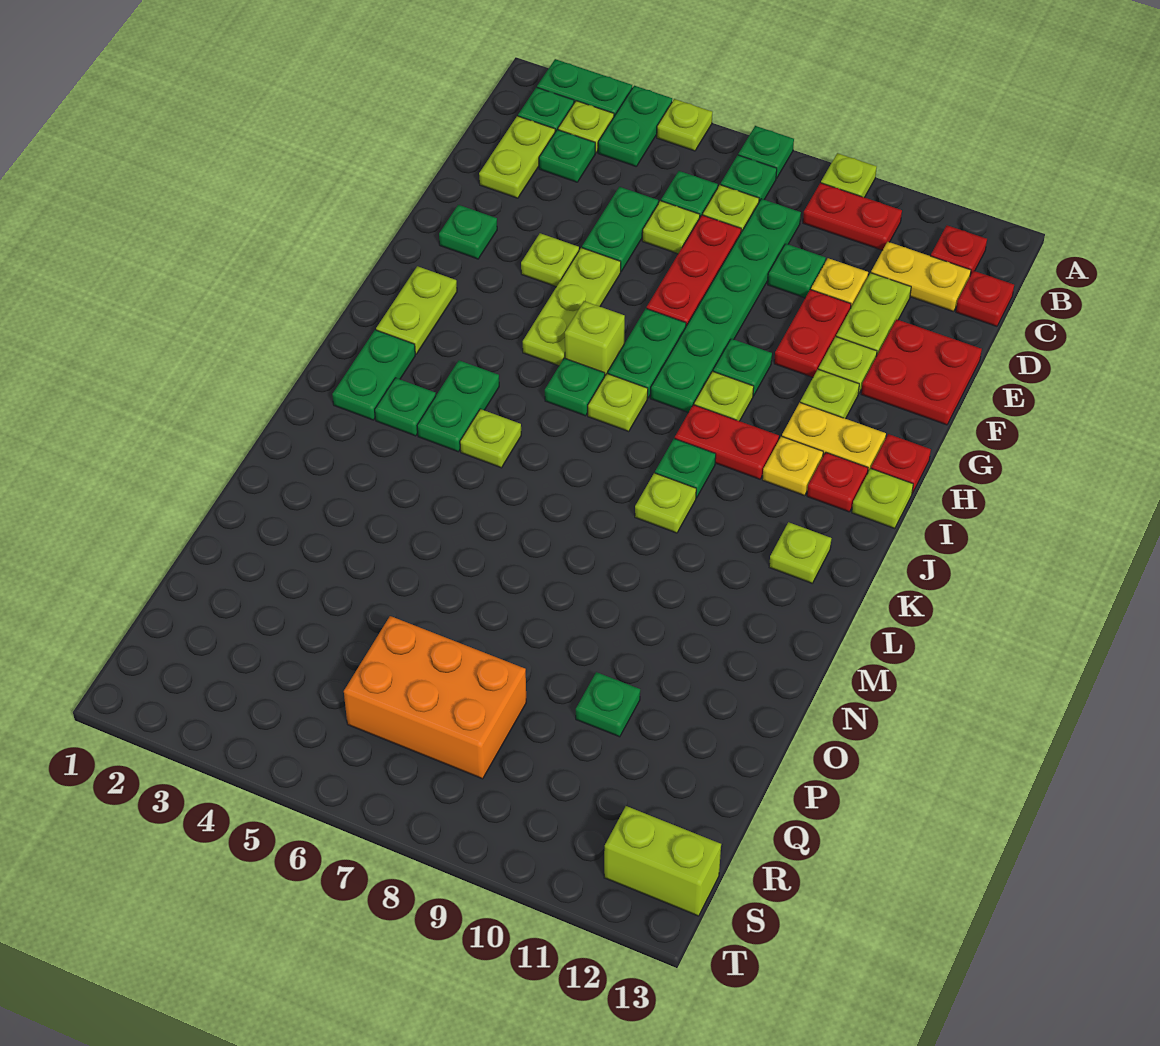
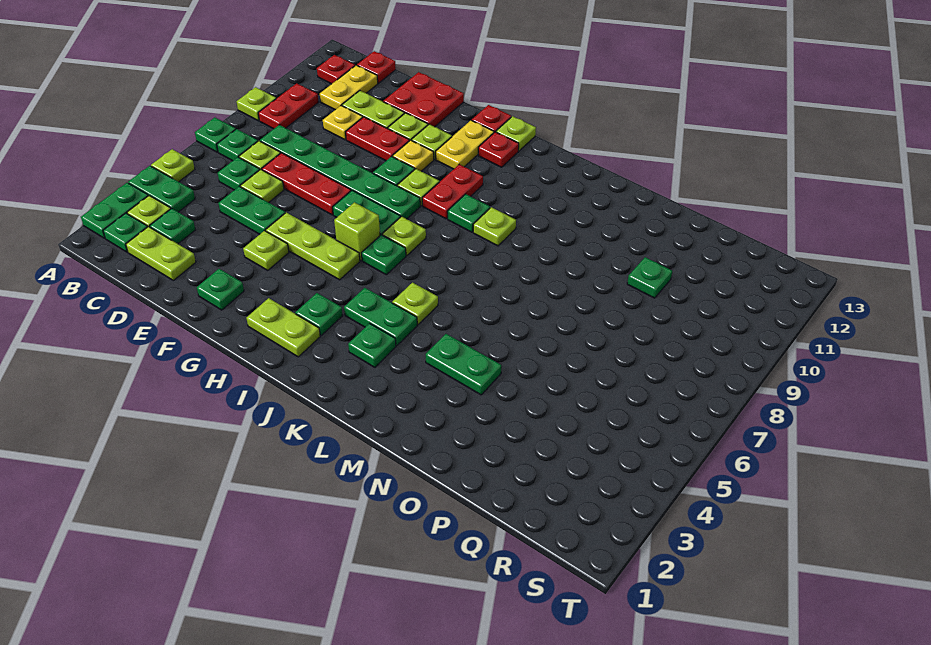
green 1x1 plate [768,244,826,298] -> green 1x1 plate moved to [295,293,343,335]
yellow 1x1 plate [762,436,823,496] -> yellow 1x1 plate moved to [393,140,434,171]
green 1x2 plate [332,330,415,420] -> green 1x2 plate moved to [426,334,501,395]
lime 1x1 plate [769,522,831,583] -> none
orange 2x3 brick [344,616,526,779] -> none
lime 1x2 brick [604,806,721,916] -> none

